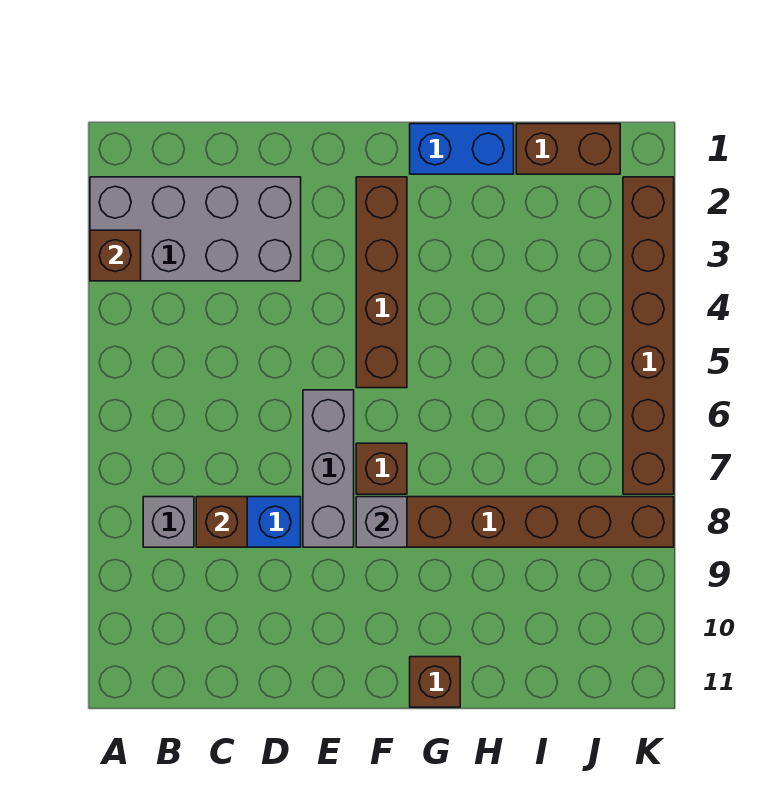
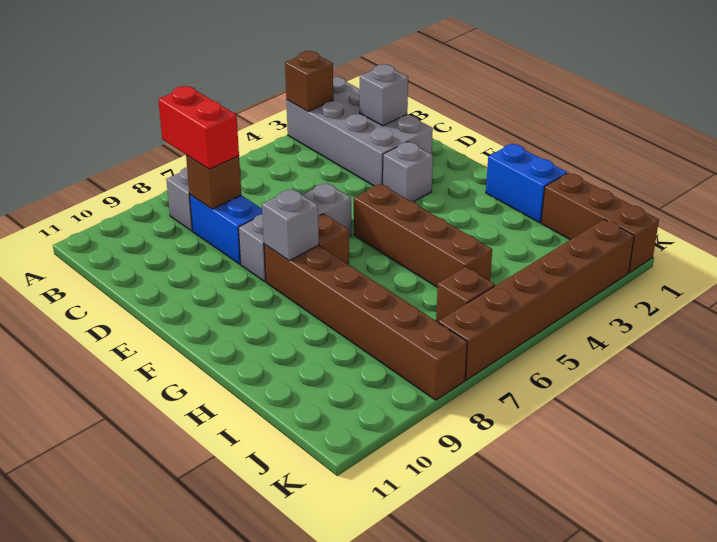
none -> red 1x2 brick [158,86,239,169]
none -> grey 1x1 brick [360,64,408,126]
none -> grey 1x1 brick [383,142,433,202]
brown 1x4 brick [356,177,407,388] -> brown 1x4 brick turned to [354,184,492,288]
brown 1x1 brick [410,657,460,707] -> brown 1x1 brick moved to [436,267,495,322]
brown 1x2 brick [516,124,620,174] -> brown 1x3 brick [541,173,659,273]

